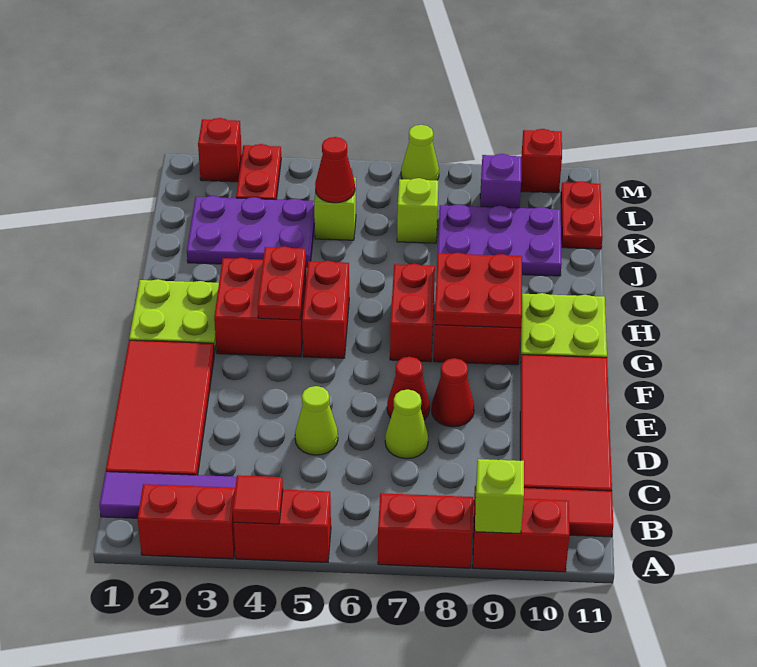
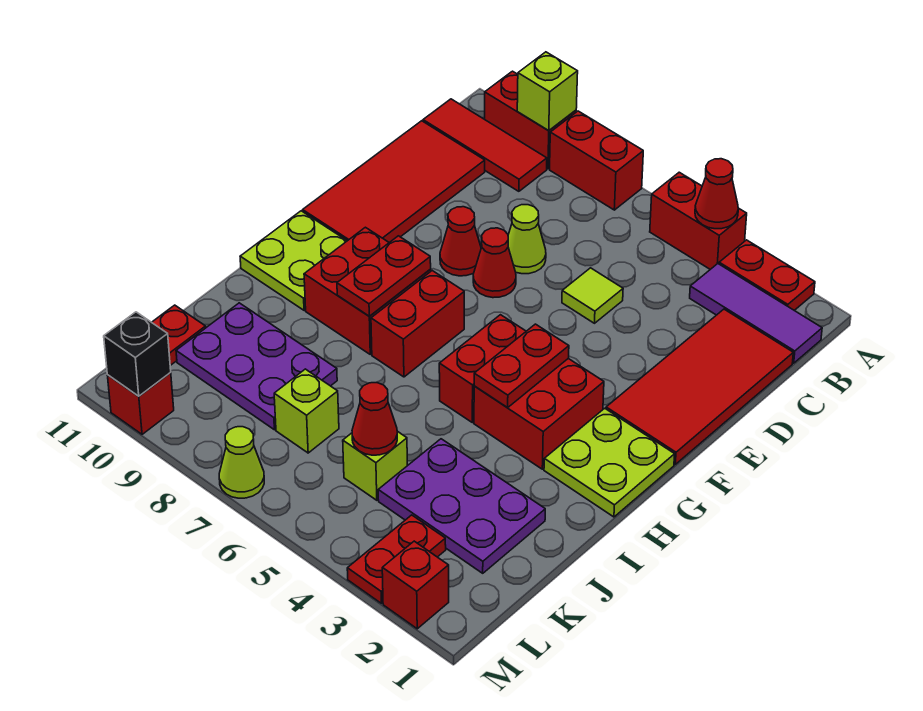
red 1x2 brick [138,484,235,559] -> red 1x2 plate [719,240,815,310]
red 1x1 tile [233,475,283,524] -> red 1x1 cone [695,159,738,229]
lime 1x1 cone [295,386,338,455] -> lime 1x1 tile [562,268,623,323]
red 2x2 plate [435,253,522,328] -> red 1x2 plate [337,236,431,316]
purple 1x1 brick [480,154,521,208] -> none
none -> black 1x1 brick [104,312,171,396]

